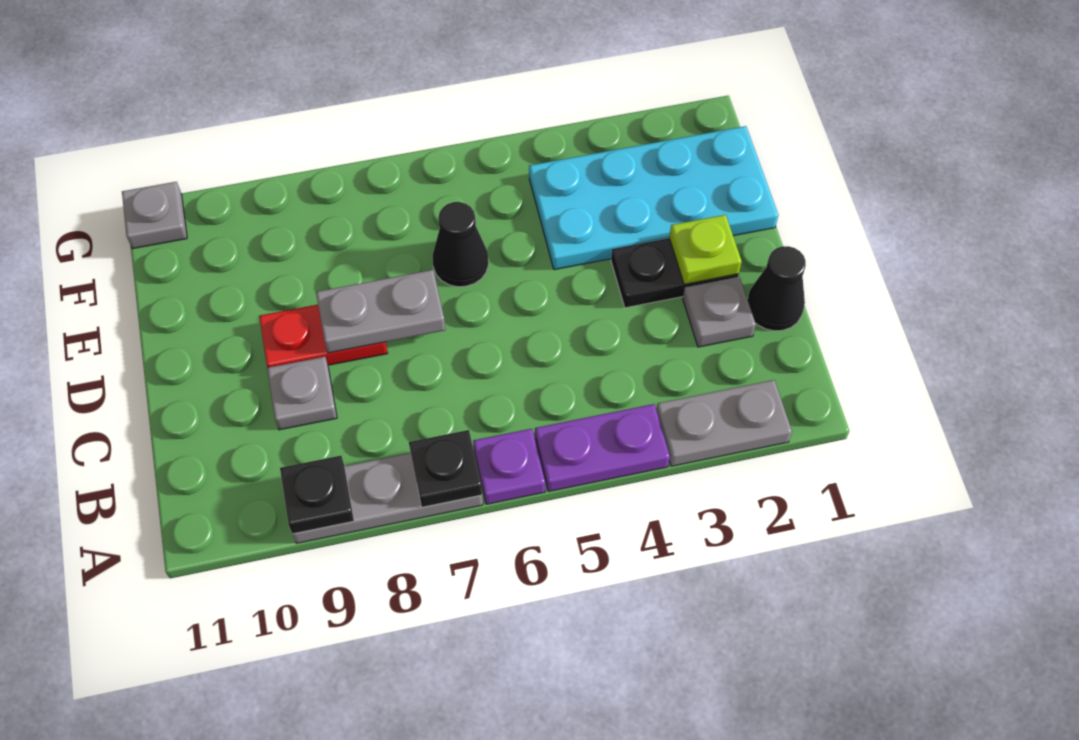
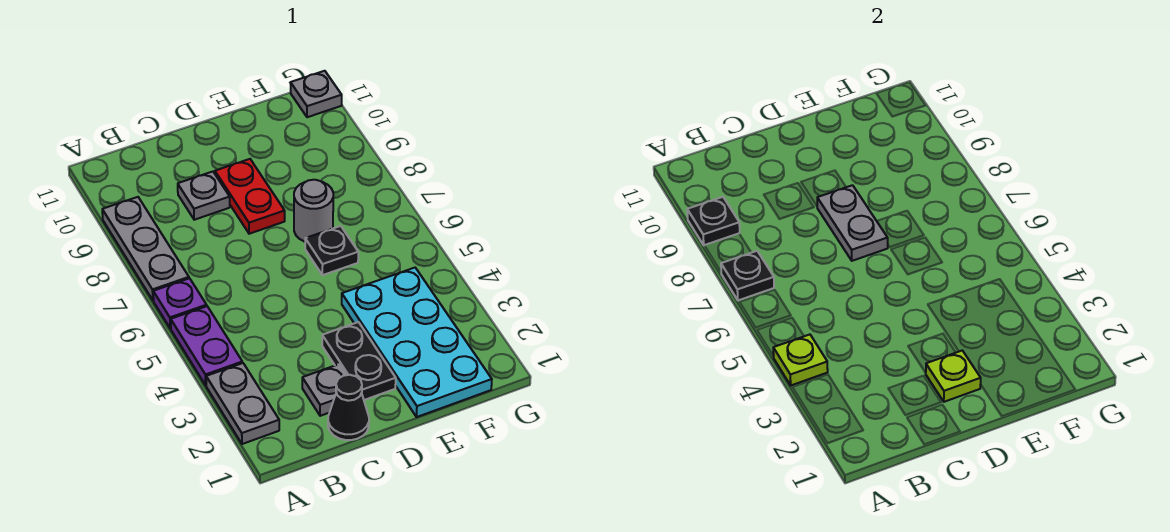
none -> lime 1x1 plate [773,335,828,385]
black 1x1 cone [433,202,488,287] -> black 1x1 plate [305,226,358,275]
none -> grey 1x1 round brick [294,180,333,242]

